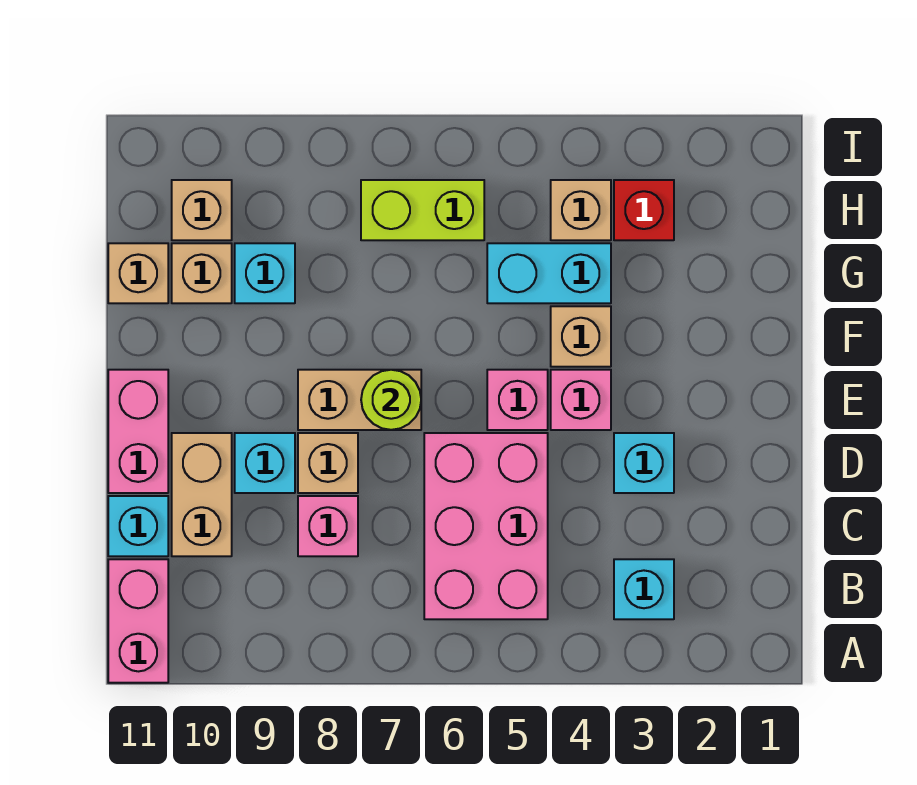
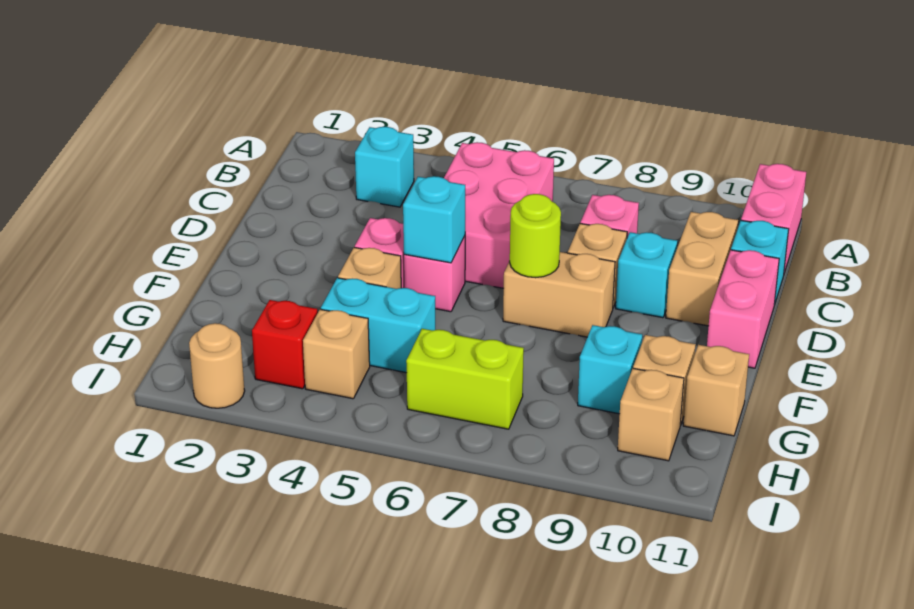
cyan 1x1 brick [614,433,674,493] -> cyan 1x1 brick moved to [403,176,465,263]
none -> tan 1x1 round brick [189,323,245,408]

